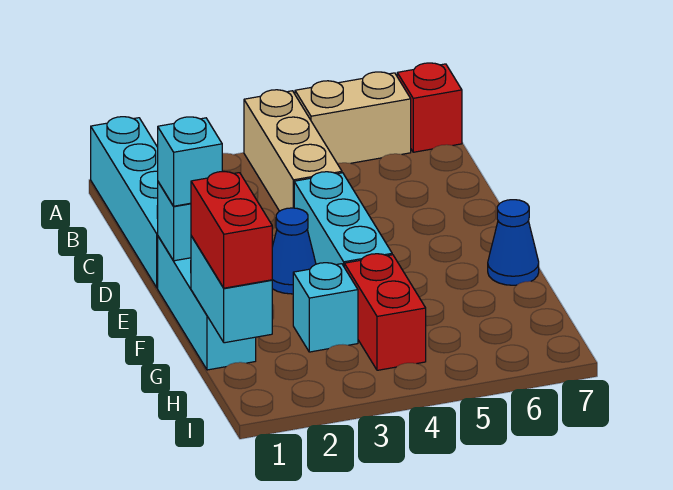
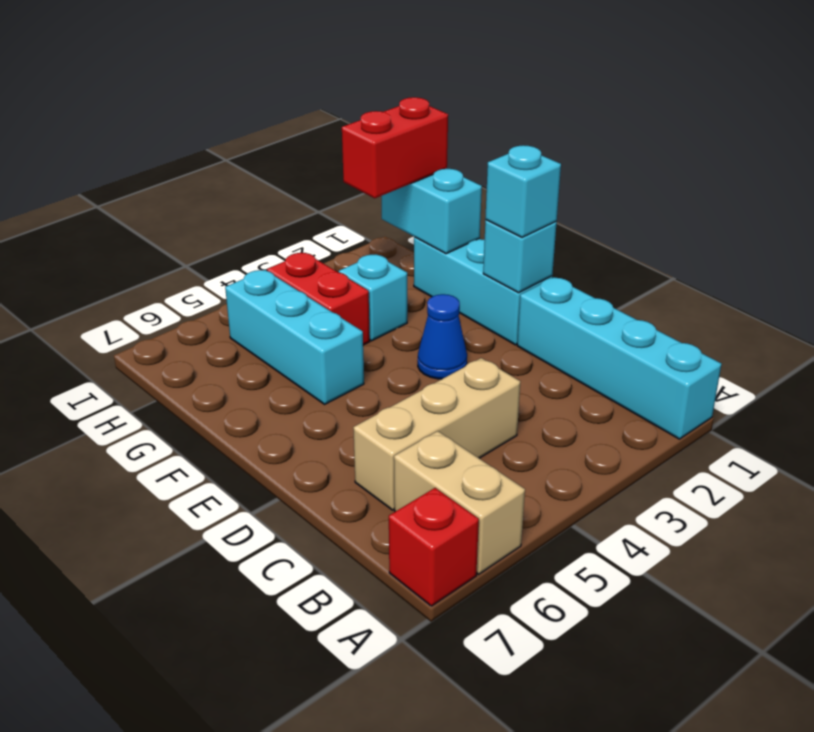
tan 1x3 brick [244,90,342,211] -> tan 1x3 brick turned to [353,358,520,510]
tan 1x2 brick [295,72,411,164] -> tan 1x2 brick turned to [394,431,525,574]
cyan 1x3 brick [294,172,392,266] -> cyan 1x3 brick moved to [225,270,364,404]
blue 1x1 cone [488,200,539,285] -> none
red 1x2 brick [191,172,272,288] -> red 1x2 brick turned to [342,97,448,198]

